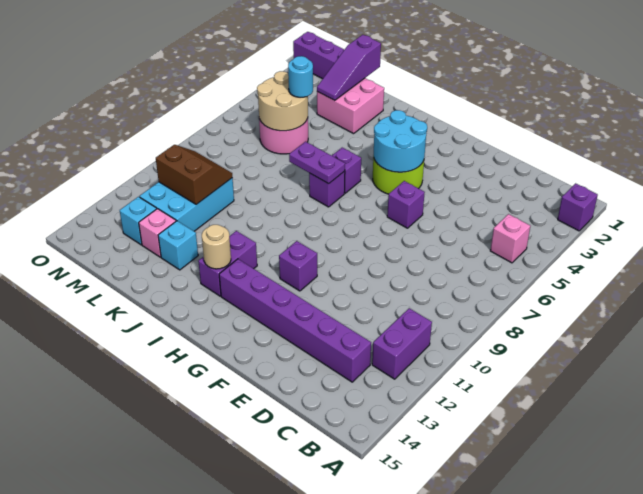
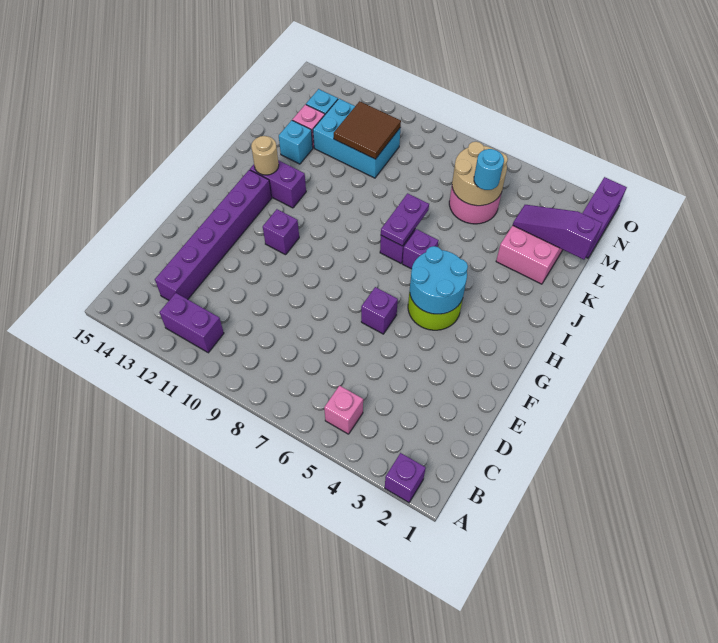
brown 2x2 slope [156,145,232,204] -> brown 2x2 tile [334,101,401,159]

